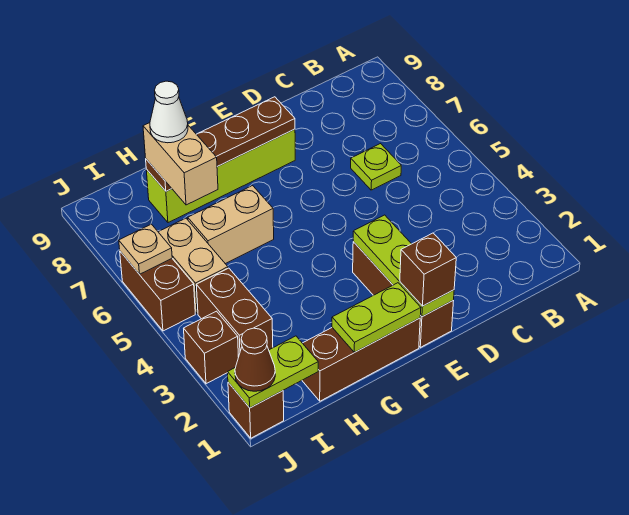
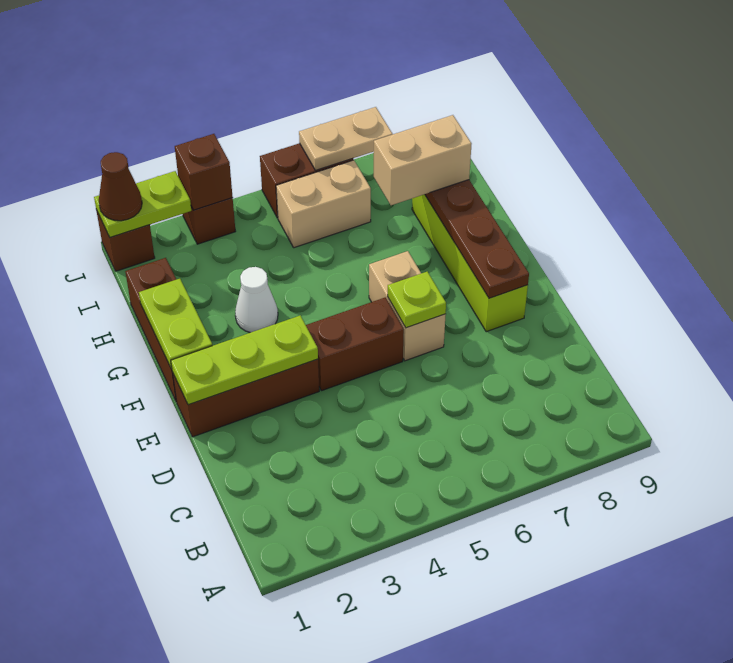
lime 1x1 plate [351,144,401,190] -> lime 1x1 plate moved to [388,272,446,328]
brown 1x1 brick [400,233,456,306] -> brown 1x1 brick moved to [175,134,233,210]
tan 1x2 brick [188,186,274,264] -> tan 1x2 brick moved to [369,251,446,361]
white 1x1 cone [150,81,188,143] -> white 1x1 cone moved to [235,267,278,333]
lime 1x2 plate [228,336,318,408] -> lime 1x2 plate turned to [94,171,191,237]
brown 1x2 brick [196,268,273,357] -> brown 1x2 brick moved to [306,298,404,391]
tan 1x1 plate [119,224,172,274] -> tan 1x2 plate [299,107,393,170]

